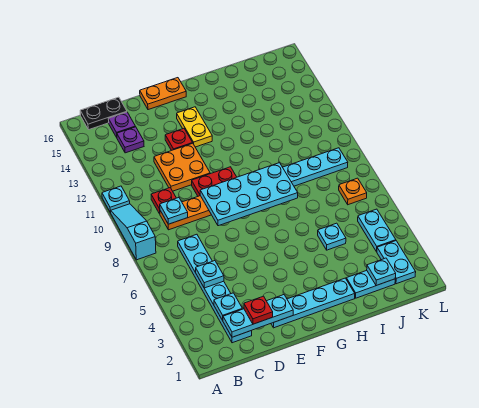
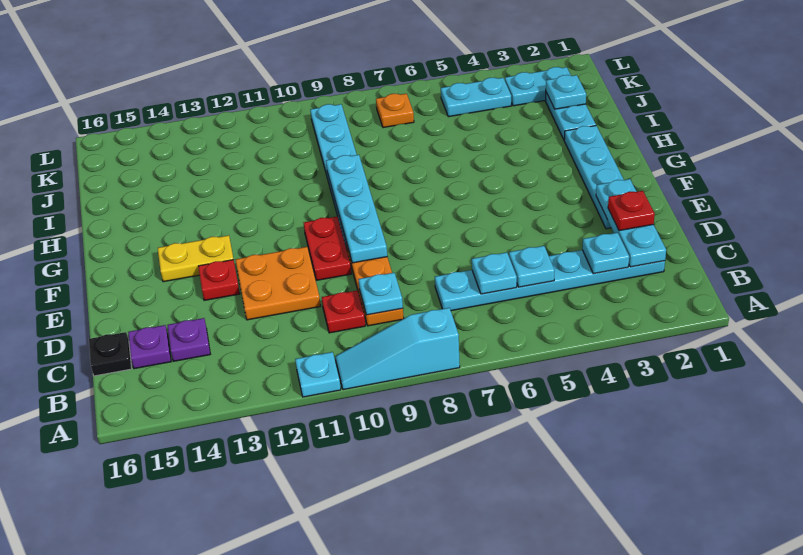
black 1x2 plate [80,97,127,130] -> black 1x1 plate [89,332,132,376]
cyan 2x4 plate [200,163,298,226] -> cyan 1x4 plate [326,155,387,263]
orange 1x2 plate [140,78,186,110] -> none
cyan 1x1 plate [318,223,346,250] -> cyan 1x1 plate moved to [472,252,517,294]

